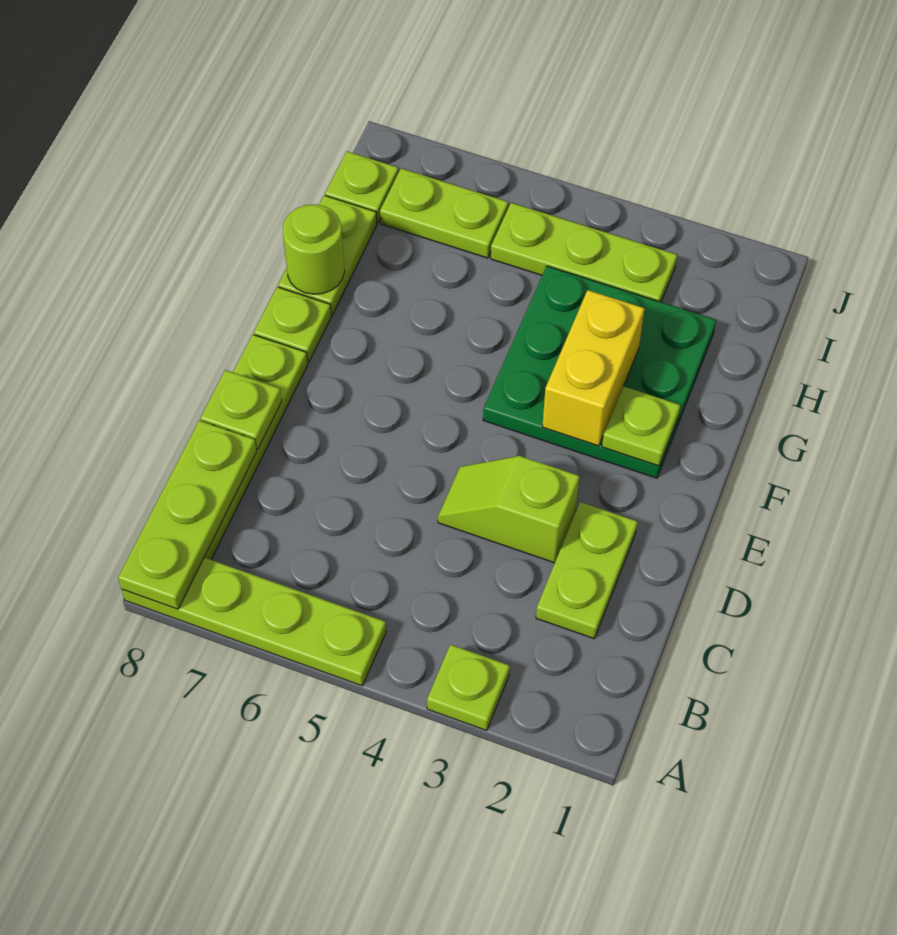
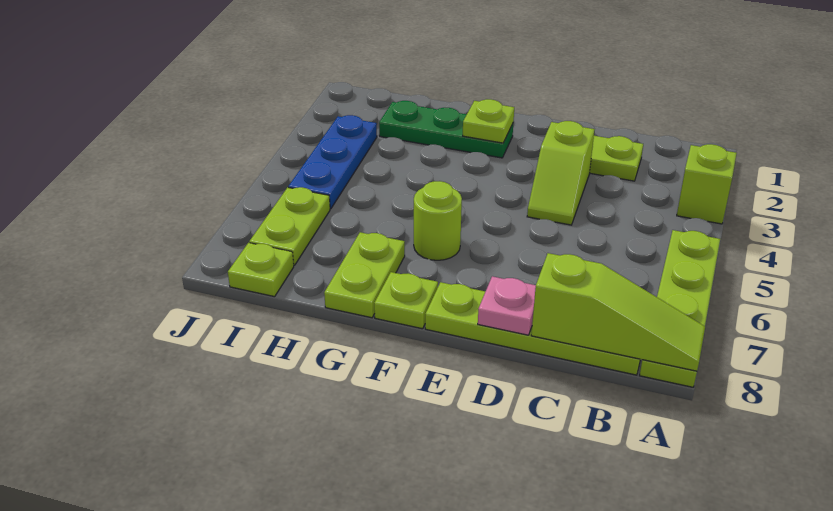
lime 1x1 plate [427,645,510,730] -> lime 1x1 brick [677,144,737,224]
lime 1x3 plate [118,420,257,609] -> lime 1x3 slope [531,253,705,371]
lime 1x1 plate [201,370,282,449] -> pink 1x1 plate [478,276,536,335]
green 3x3 plate [483,266,716,478] -> green 1x3 plate [379,101,513,158]
yellow 1x2 brick [542,290,644,446] -> none
lime 1x2 plate [278,195,377,315] -> lime 1x2 plate turned to [324,232,405,318]
lime 1x1 round brick [283,204,345,294] -> lime 1x1 round brick moved to [414,181,462,260]
lime 1x3 plate [491,203,677,302] -> blue 1x3 plate [288,115,377,209]

